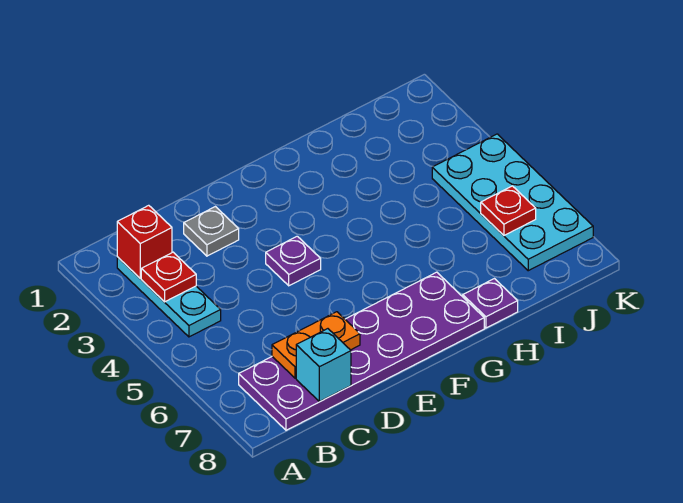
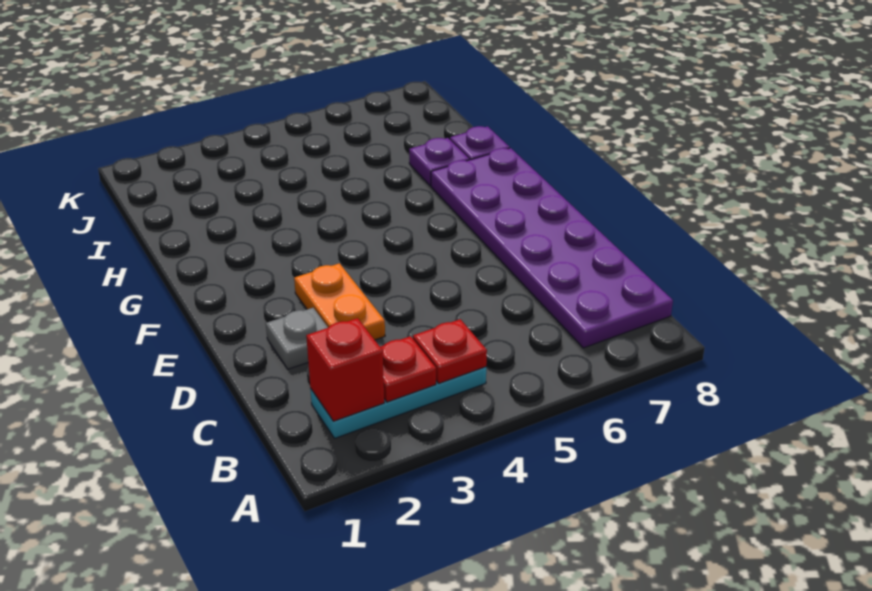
orange 1x2 plate [272,312,360,378] -> orange 1x2 plate moved to [294,263,385,340]
cyan 1x1 brick [296,329,351,402] -> none
purple 1x1 plate [266,236,321,286] -> purple 1x1 plate moved to [409,138,469,185]
cyan 2x4 plate [432,134,593,271] -> none
red 1x1 plate [481,186,536,235] -> red 1x1 plate moved to [413,319,487,383]

